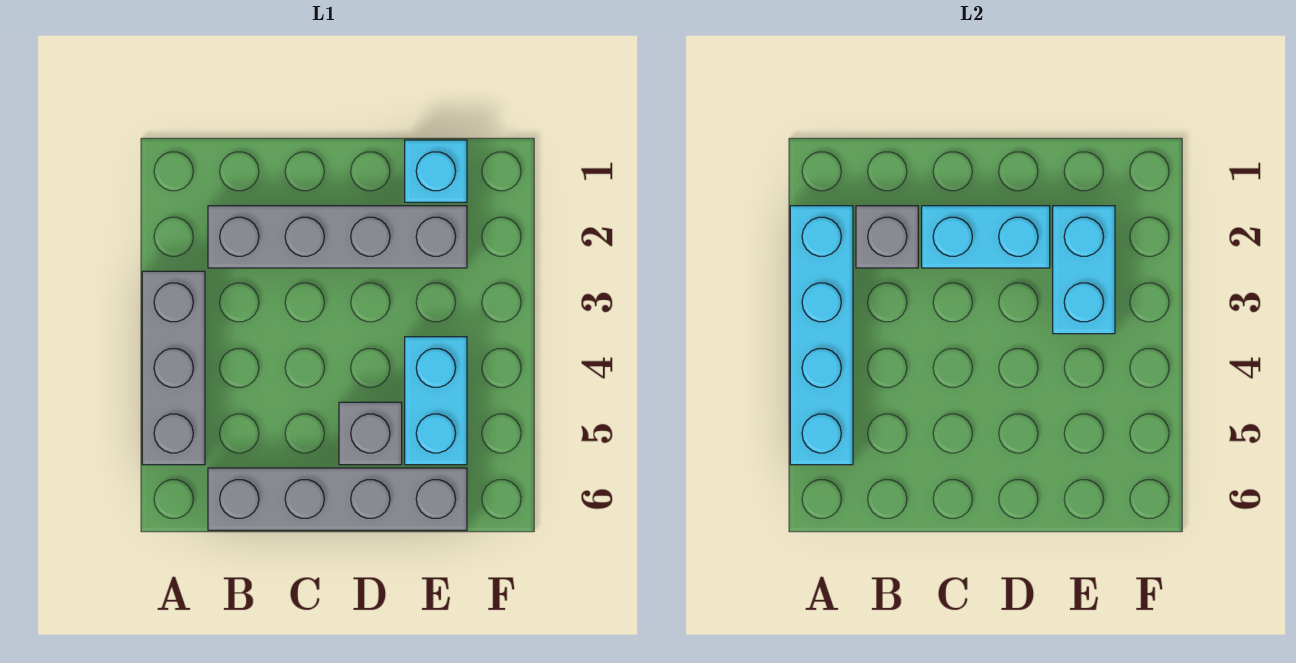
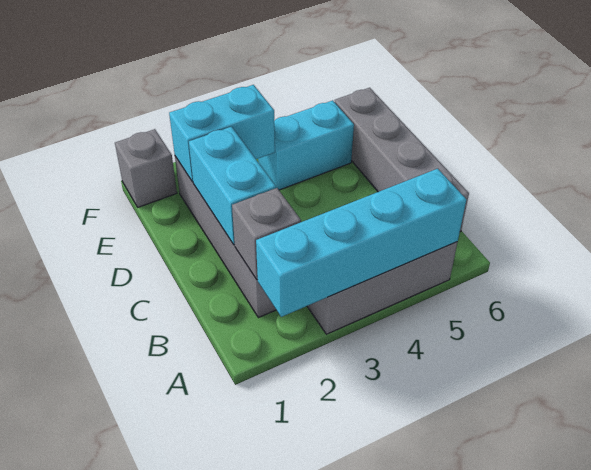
grey 1x1 brick [339,402,402,465] -> grey 1x1 brick moved to [115,129,177,207]
cyan 1x1 brick [405,140,467,202] -> none

